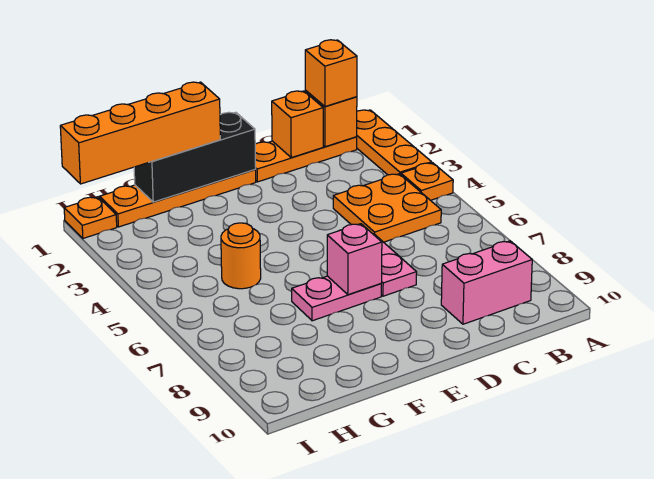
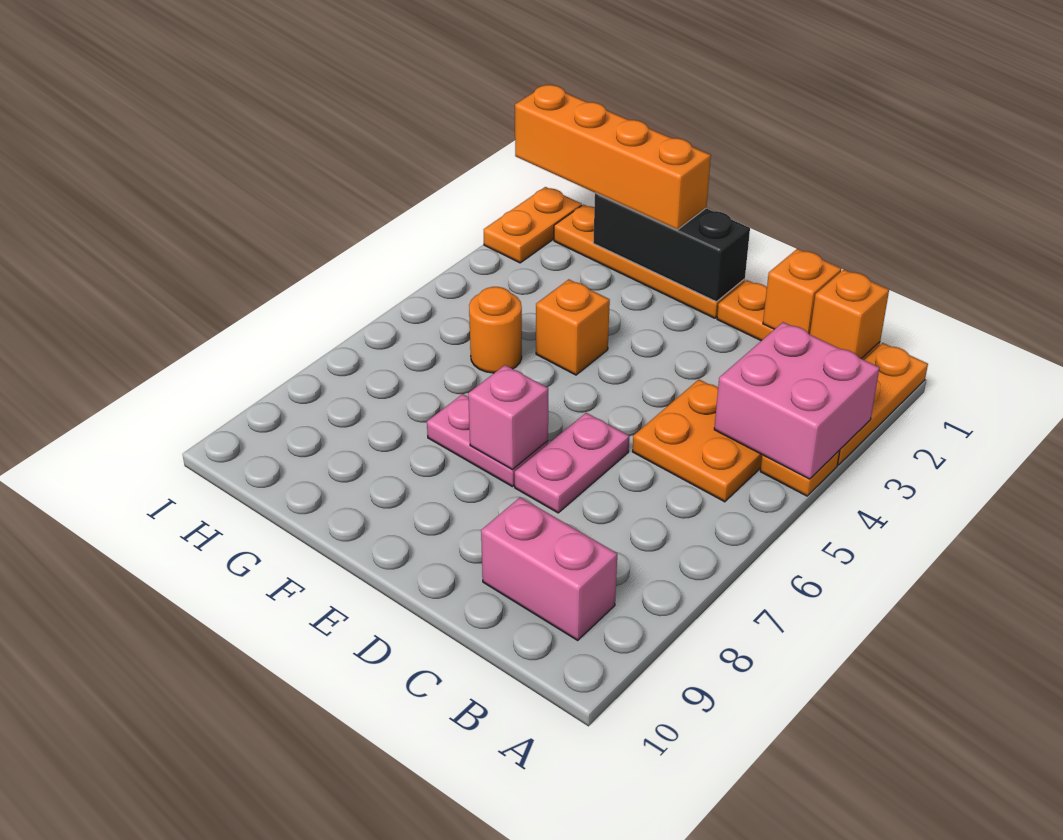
none -> pink 2x2 brick [714,322,879,479]
orange 1x1 brick [305,40,357,106] -> orange 1x1 brick moved to [536,279,610,375]
orange 1x1 plate [64,197,117,238] -> orange 1x2 plate [484,187,582,263]

